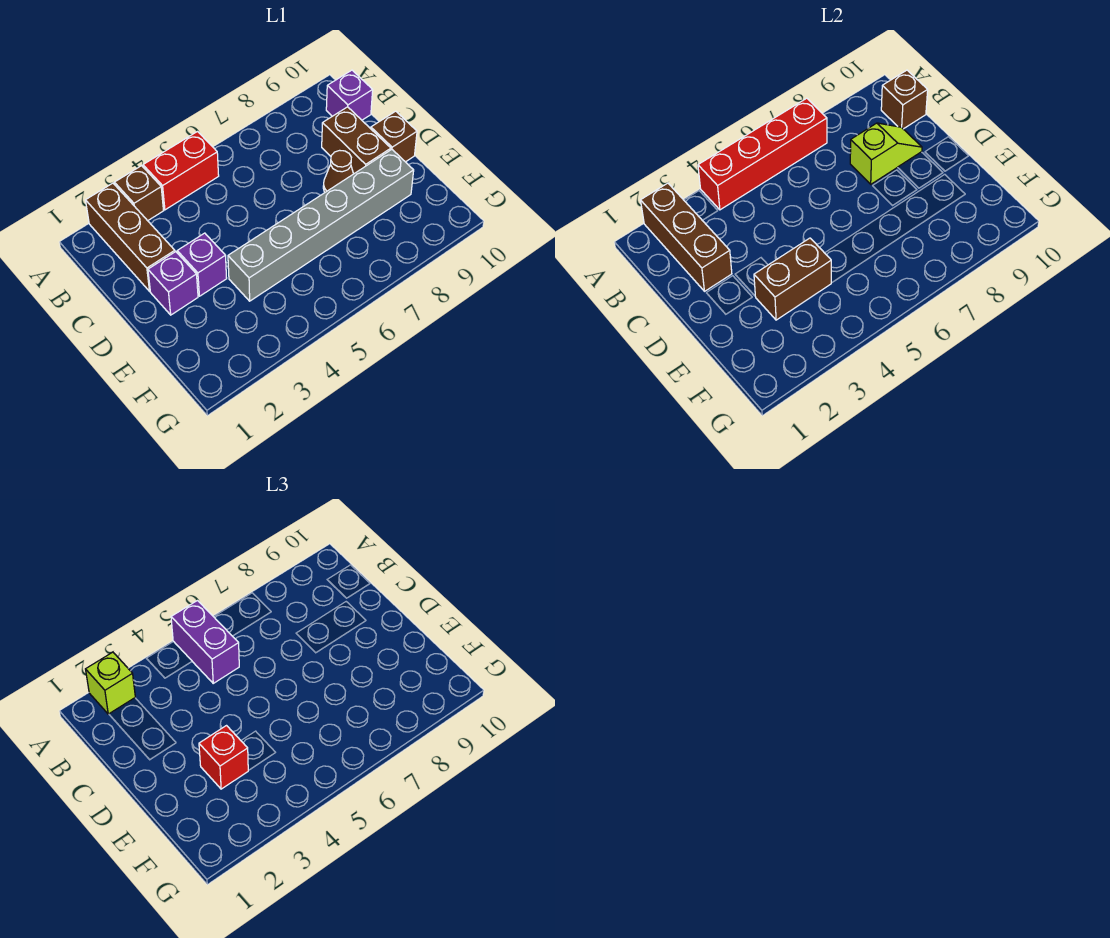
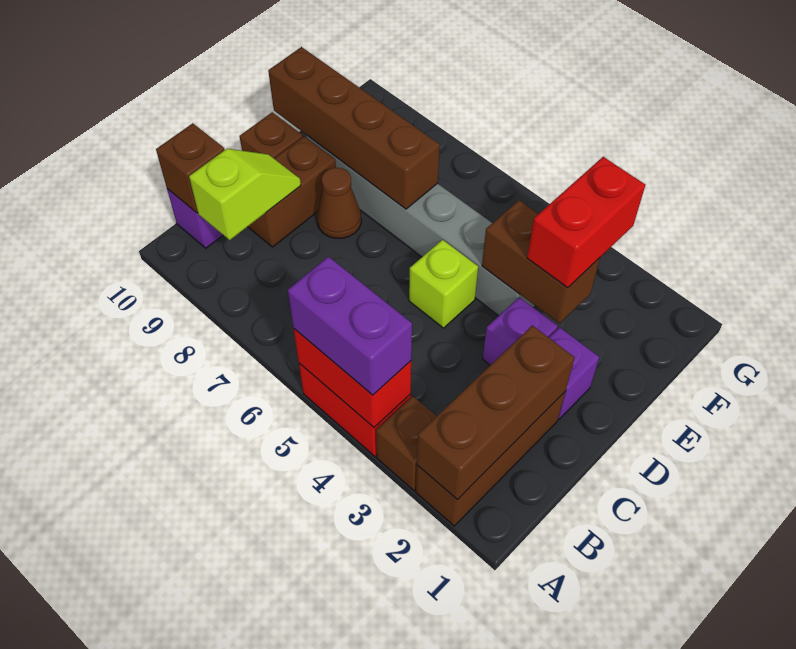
lime 1x1 brick [86,652,135,714] -> lime 1x1 brick moved to [409,240,478,328]
red 1x4 brick [698,98,827,210] -> red 1x2 brick [294,329,411,427]
purple 1x2 brick [171,601,239,683] -> purple 1x2 brick turned to [288,257,412,395]
lime 1x2 slope [850,123,922,184] -> lime 1x2 slope turned to [189,149,301,240]
red 1x1 brick [199,726,248,789] -> red 1x2 brick [527,157,645,288]
none -> brown 1x4 brick [268,47,440,209]

